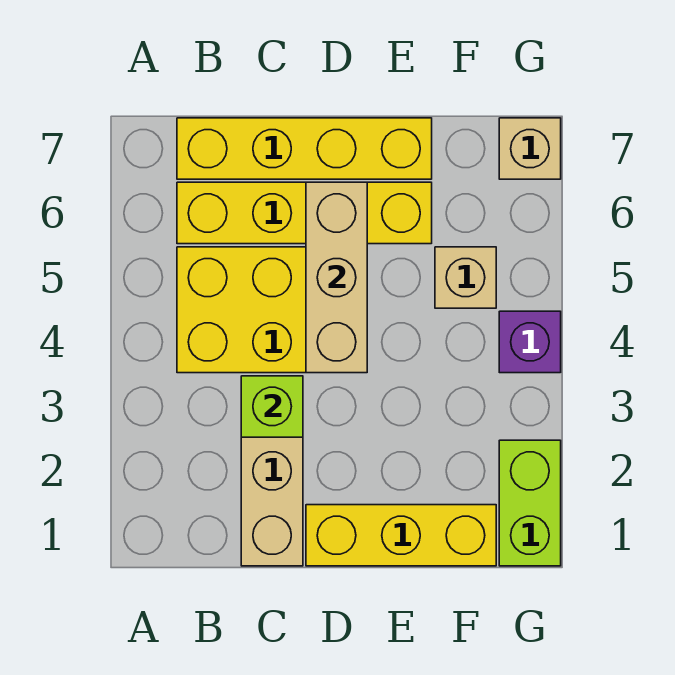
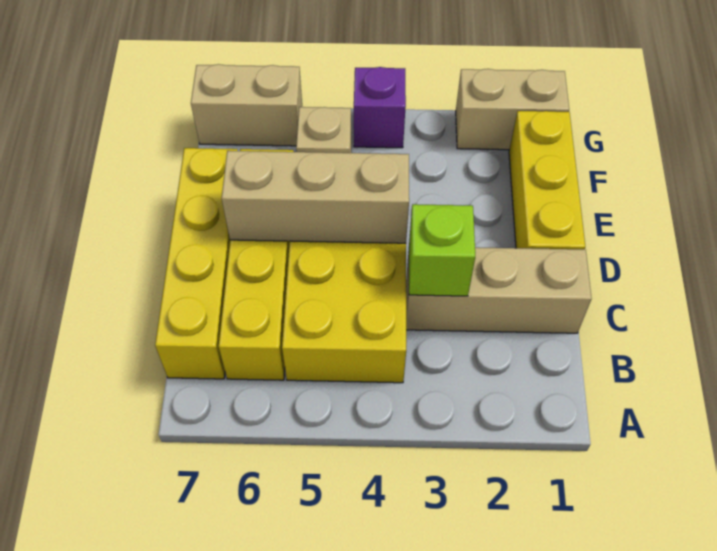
lime 1x2 brick [499,440,561,566] -> tan 1x2 brick [456,69,569,150]
tan 1x1 brick [499,118,561,179] -> tan 1x2 brick [191,64,302,146]

